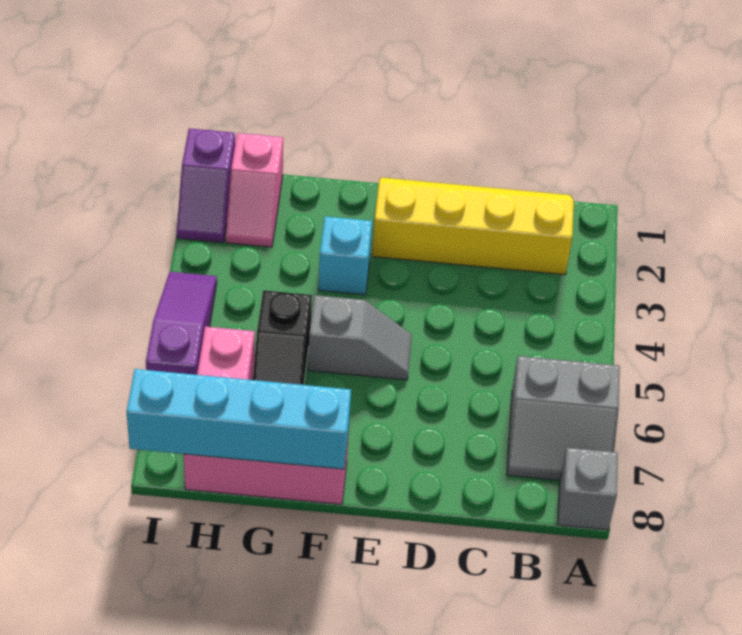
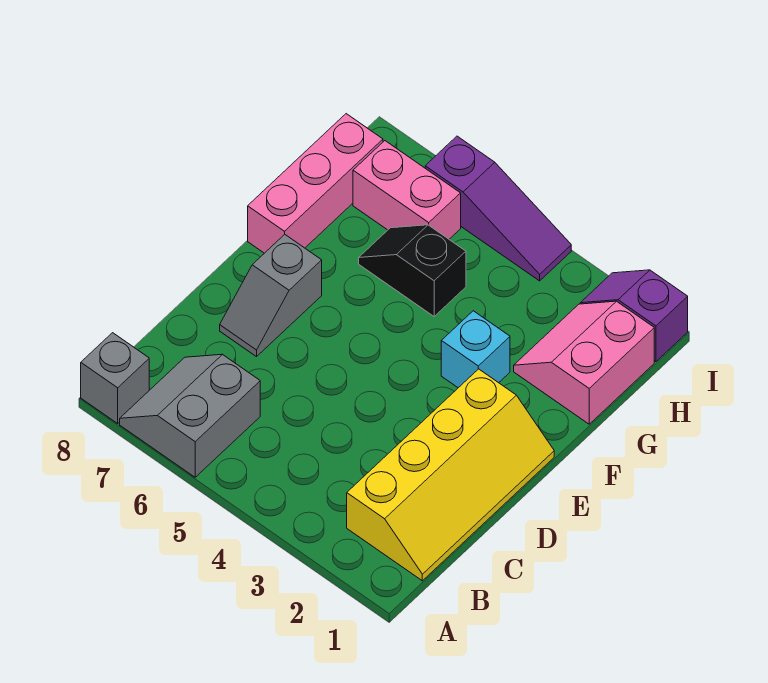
grey 1x2 slope [308,295,412,380] -> grey 1x2 slope moved to [220,234,322,357]
cyan 1x4 brick [127,369,351,469] -> none
pink 1x2 slope [226,133,283,247] -> pink 2x2 slope [514,301,654,424]

